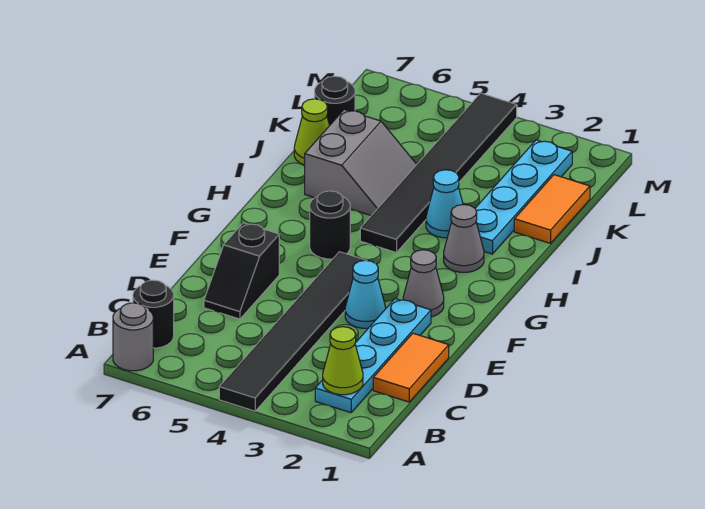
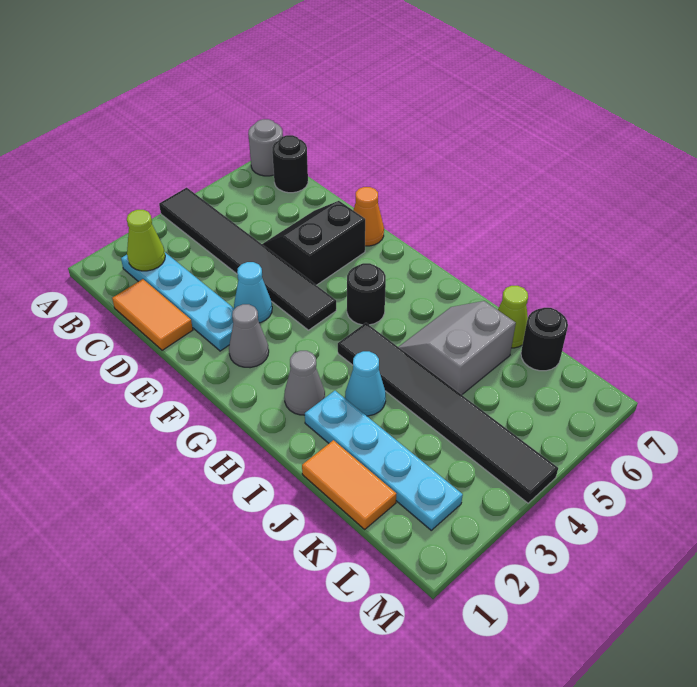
black 1x2 slope [204,223,279,319] -> black 2x2 slope [262,201,365,285]
none -> orange 1x1 cone [353,187,384,246]
grey 2x2 slope [305,110,417,215] -> grey 2x2 slope turned to [399,301,516,395]

